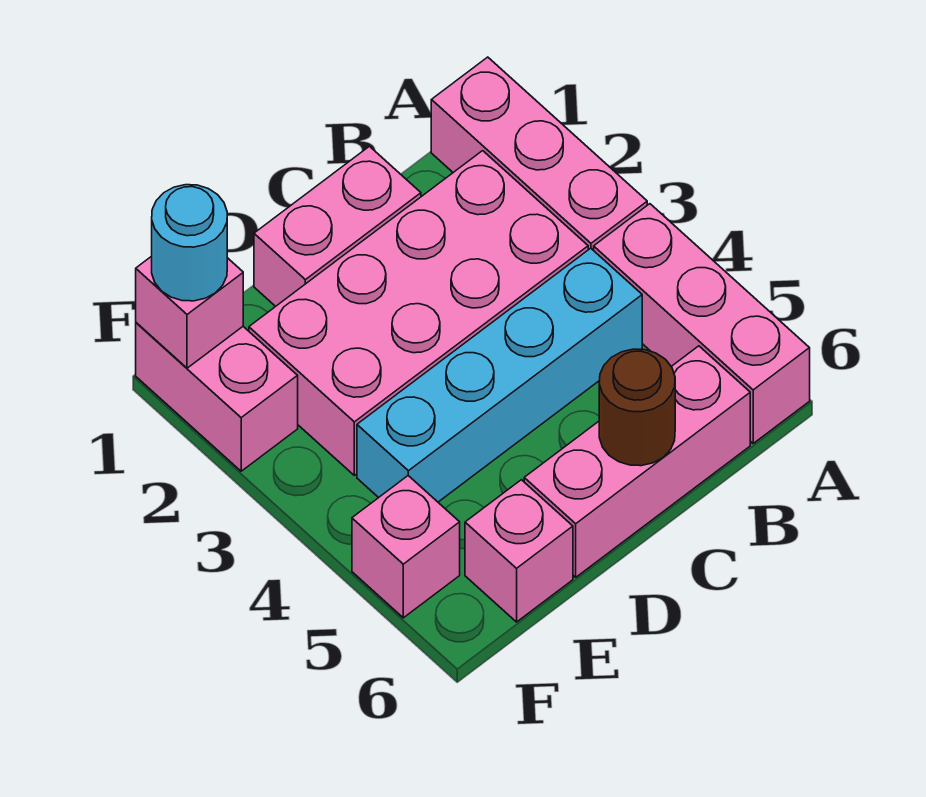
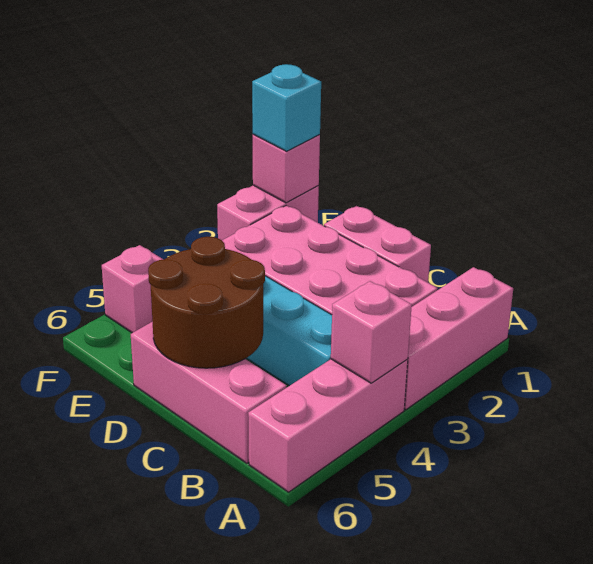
brown 1x1 round brick [599,349,675,466] -> brown 2x2 round brick [148,237,265,368]
pink 1x1 brick [465,480,573,622] -> pink 1x1 brick moved to [331,281,412,383]
cyan 1x1 round brick [152,185,227,301] -> cyan 1x1 brick [252,64,321,151]

